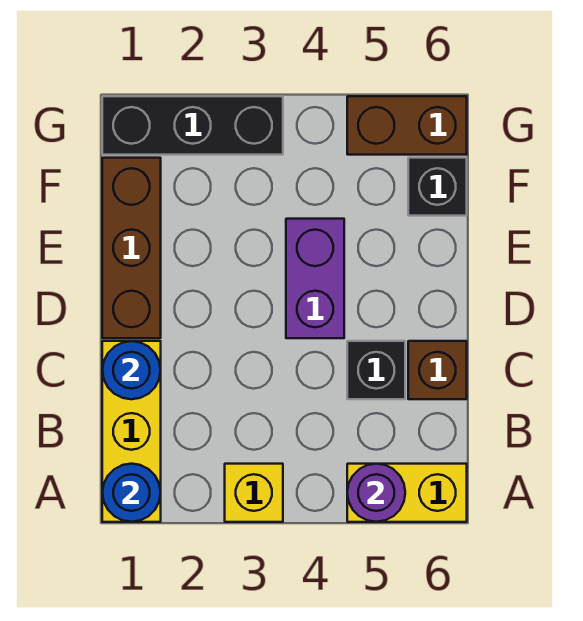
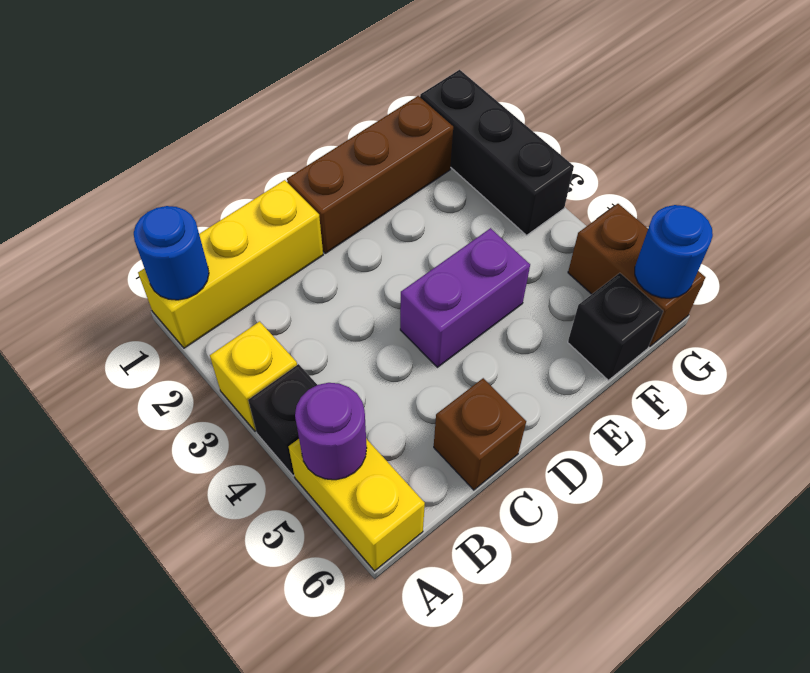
blue 1x1 round brick [102,341,161,399] -> blue 1x1 round brick moved to [635,205,713,298]
black 1x1 brick [347,341,405,399] -> black 1x1 brick moved to [248,364,317,476]

